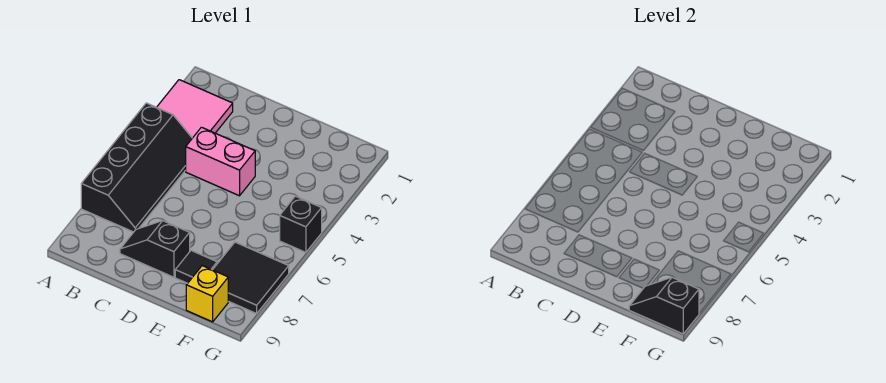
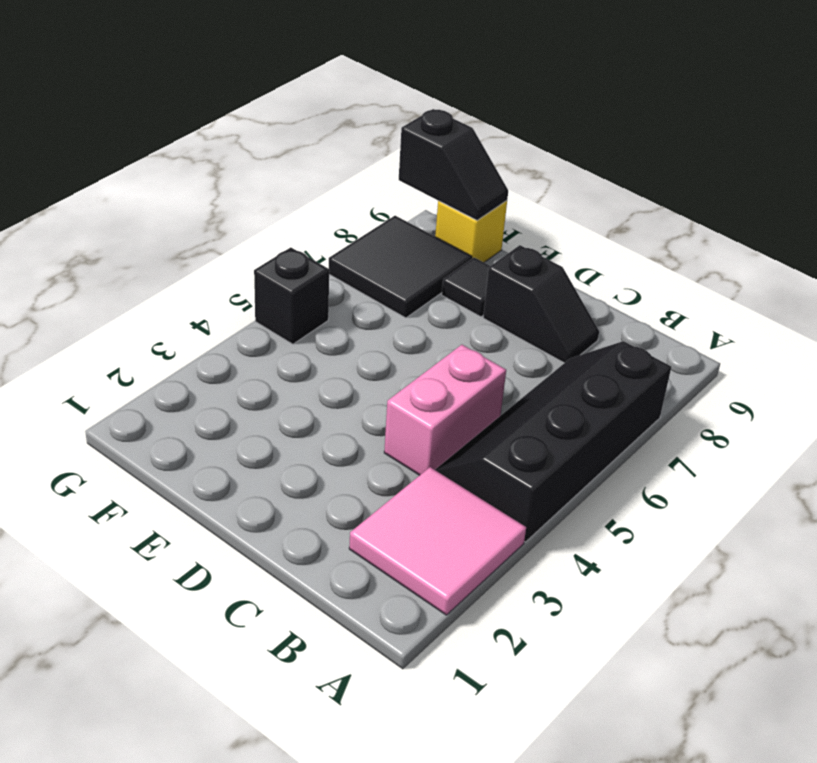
pink 1x2 brick [186,127,255,196] -> pink 1x2 brick turned to [384,345,506,475]

